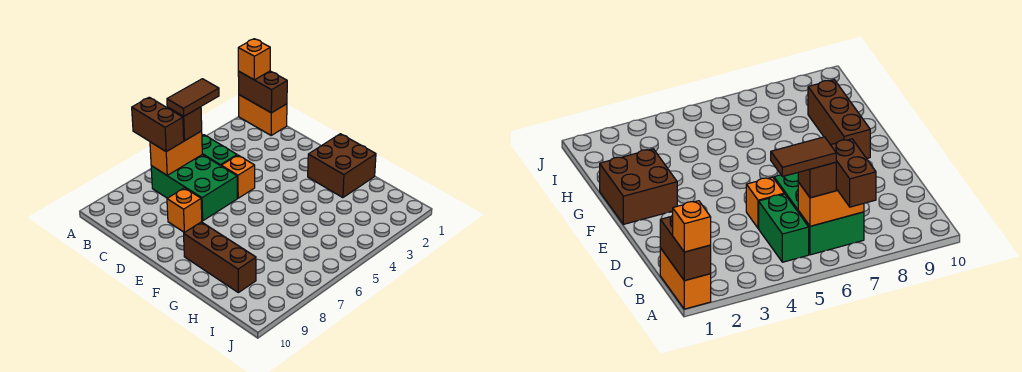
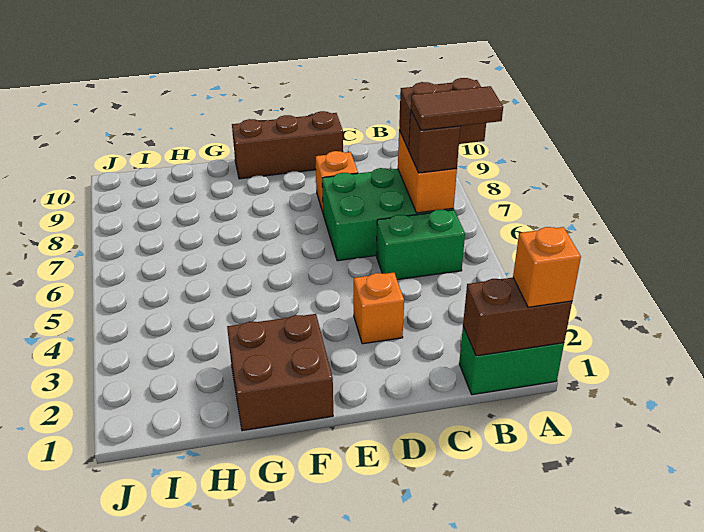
orange 1x2 brick [239,95,287,135] -> green 1x2 brick [459,326,564,395]
brown 1x2 tile [167,79,219,116] -> brown 1x2 tile turned to [411,86,503,130]
orange 1x1 brick [221,155,255,198] -> orange 1x1 brick moved to [354,273,404,344]
brown 1x3 brick [184,222,256,293] -> brown 1x3 brick moved to [232,111,343,179]

